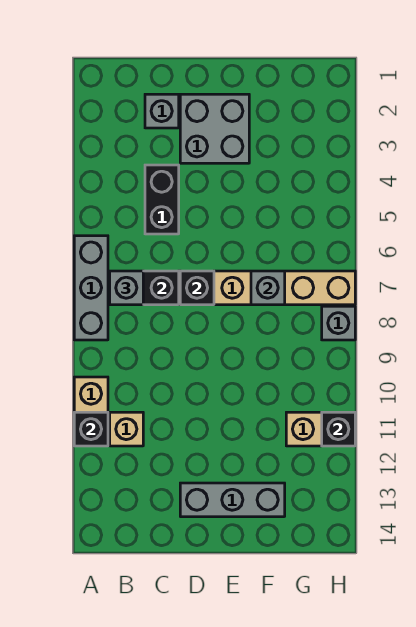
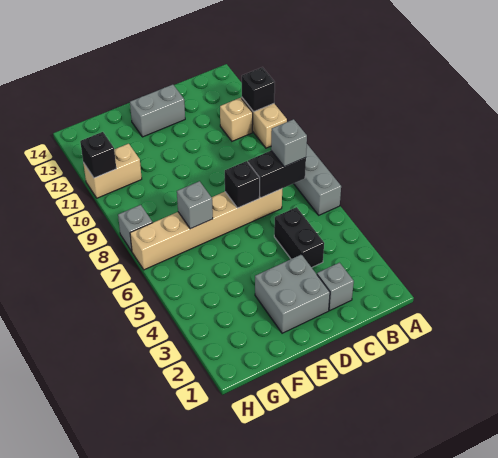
grey 1x3 brick [180,483,285,517] -> grey 1x2 brick [130,85,185,137]

